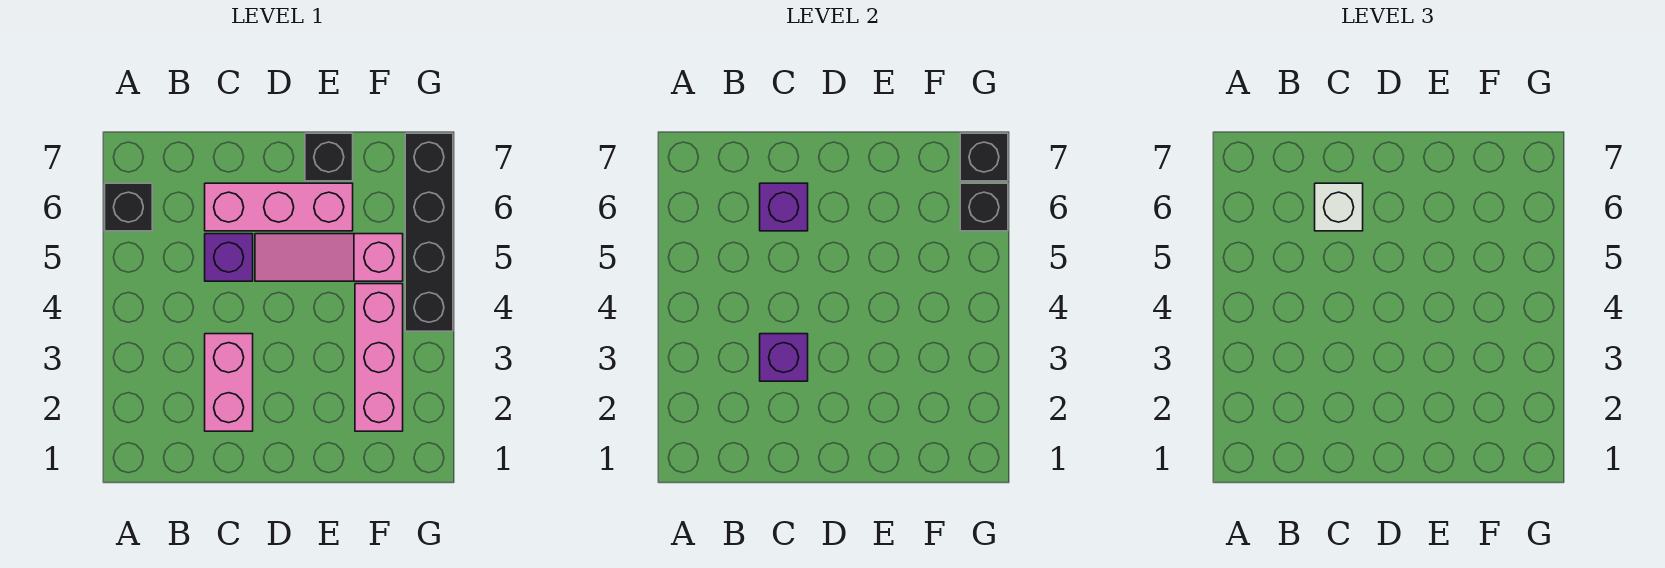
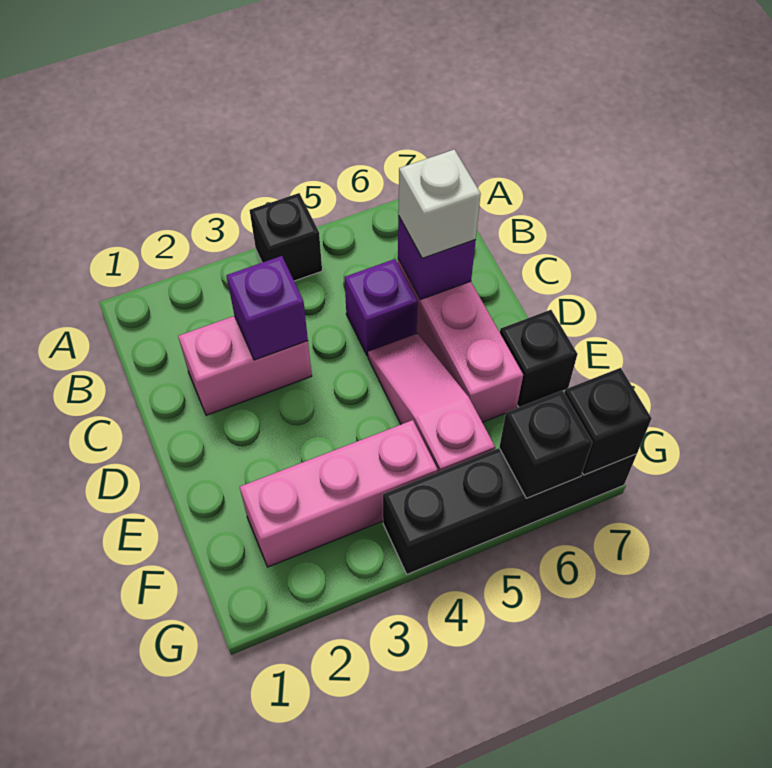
black 1x1 brick [105,183,152,231] -> black 1x1 brick moved to [250,193,322,281]

